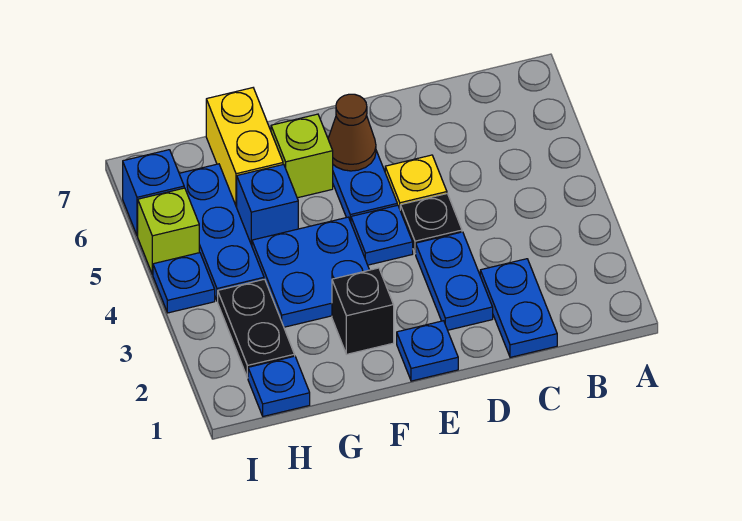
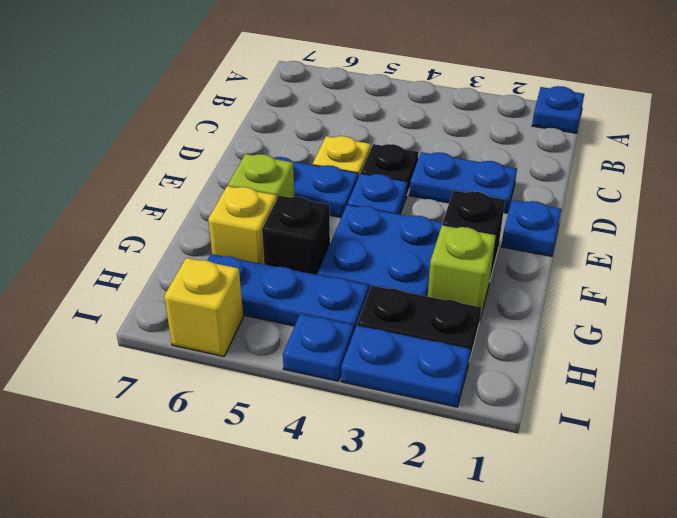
blue 1x2 plate [480,259,557,357] -> blue 1x2 plate moved to [341,326,471,407]
brown 1x1 cone [328,94,376,171] -> none
blue 1x1 brick [237,164,298,245] -> black 1x1 brick [262,196,330,275]
yellow 1x2 brick [206,88,283,207] -> yellow 1x1 brick [208,186,277,264]
blue 1x1 plate [248,356,310,416] -> blue 1x1 plate moved to [532,86,584,133]
lime 1x1 brick [138,188,199,274] -> lime 1x1 brick moved to [428,225,496,318]
blue 1x1 brick [123,150,184,236] -> yellow 1x1 brick [164,258,243,356]

